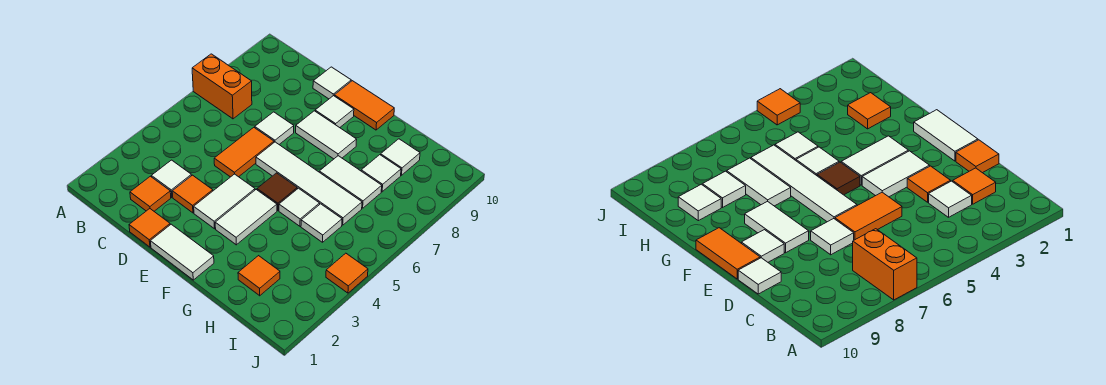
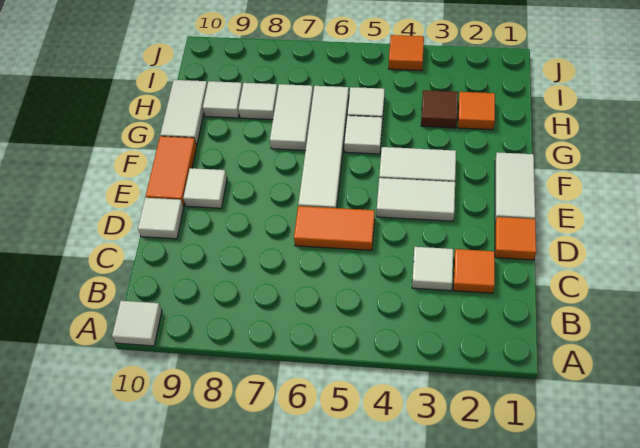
orange 1x2 brick [192,54,252,119] -> none
orange 1x1 tile [172,175,213,213] -> none
white 1x1 tile [255,112,294,144] -> white 1x1 tile moved to [112,301,162,346]
white 1x2 tile [296,111,357,159] -> white 1x2 tile moved to [160,80,207,145]
brown 1x1 tile [257,173,297,211] -> brown 1x1 tile moved to [421,90,458,128]

